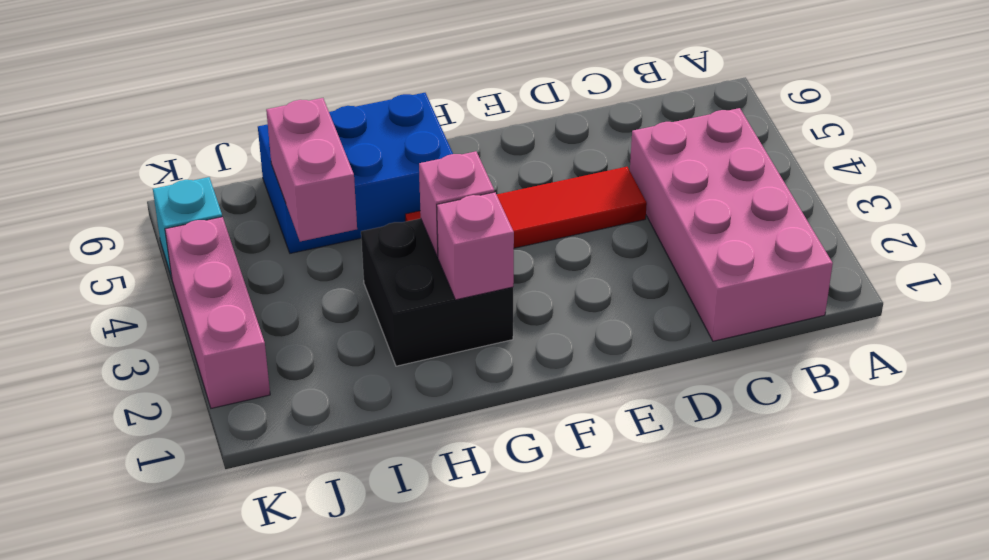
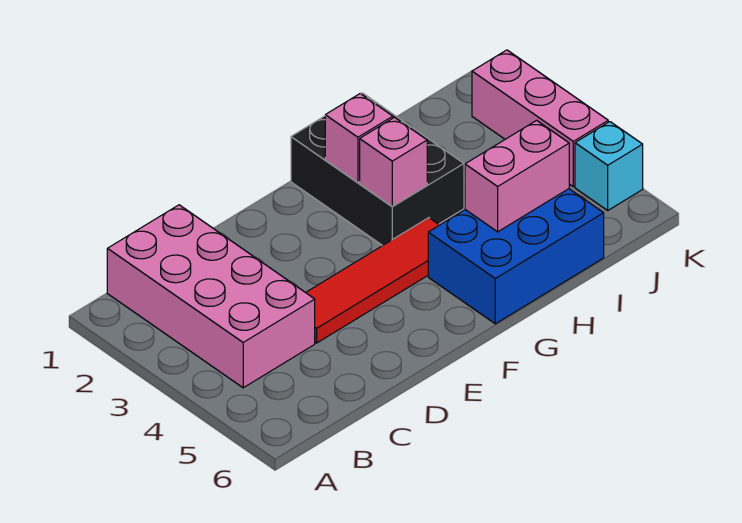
black 2x2 brick [361,218,513,366] -> black 2x3 brick [291,93,464,246]
pink 1x2 brick [266,98,357,241] -> pink 1x2 brick turned to [465,120,569,232]

